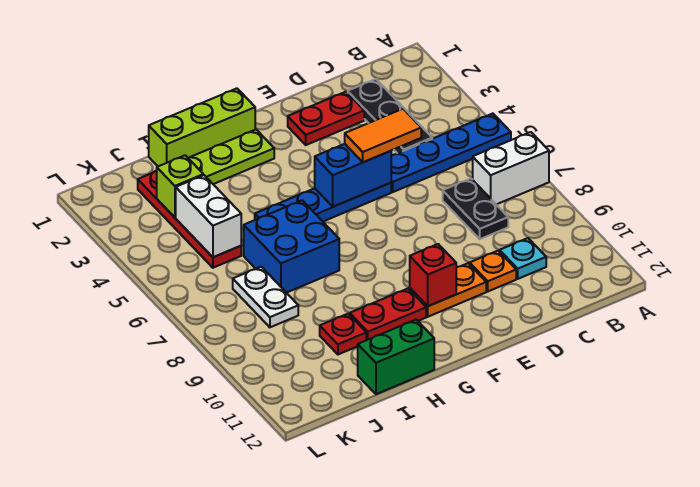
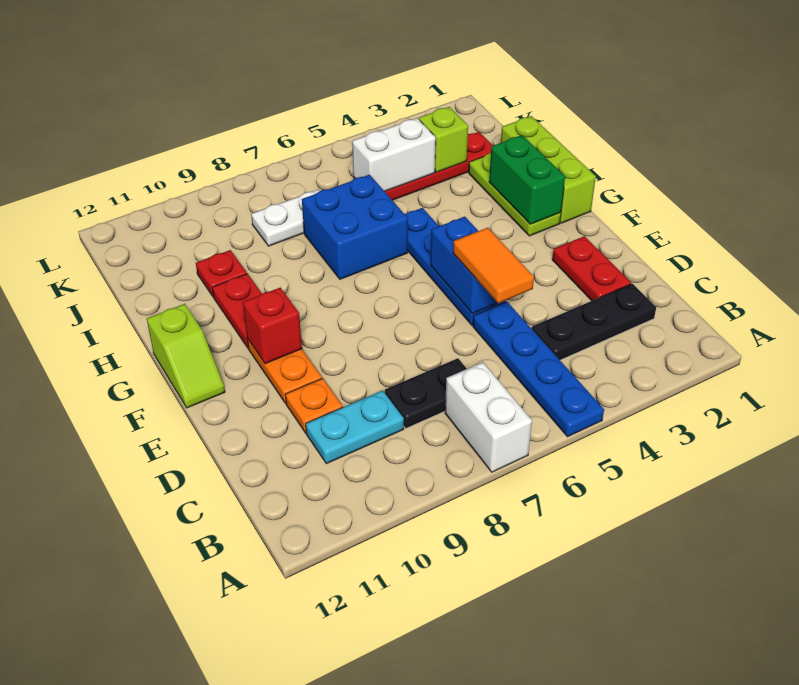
cyan 1x1 plate [500,238,546,279] -> cyan 1x2 plate [306,391,404,464]
none -> lime 1x2 slope [147,304,225,408]
green 1x2 brick [358,320,434,394] -> green 1x2 brick moved to [489,135,565,224]

